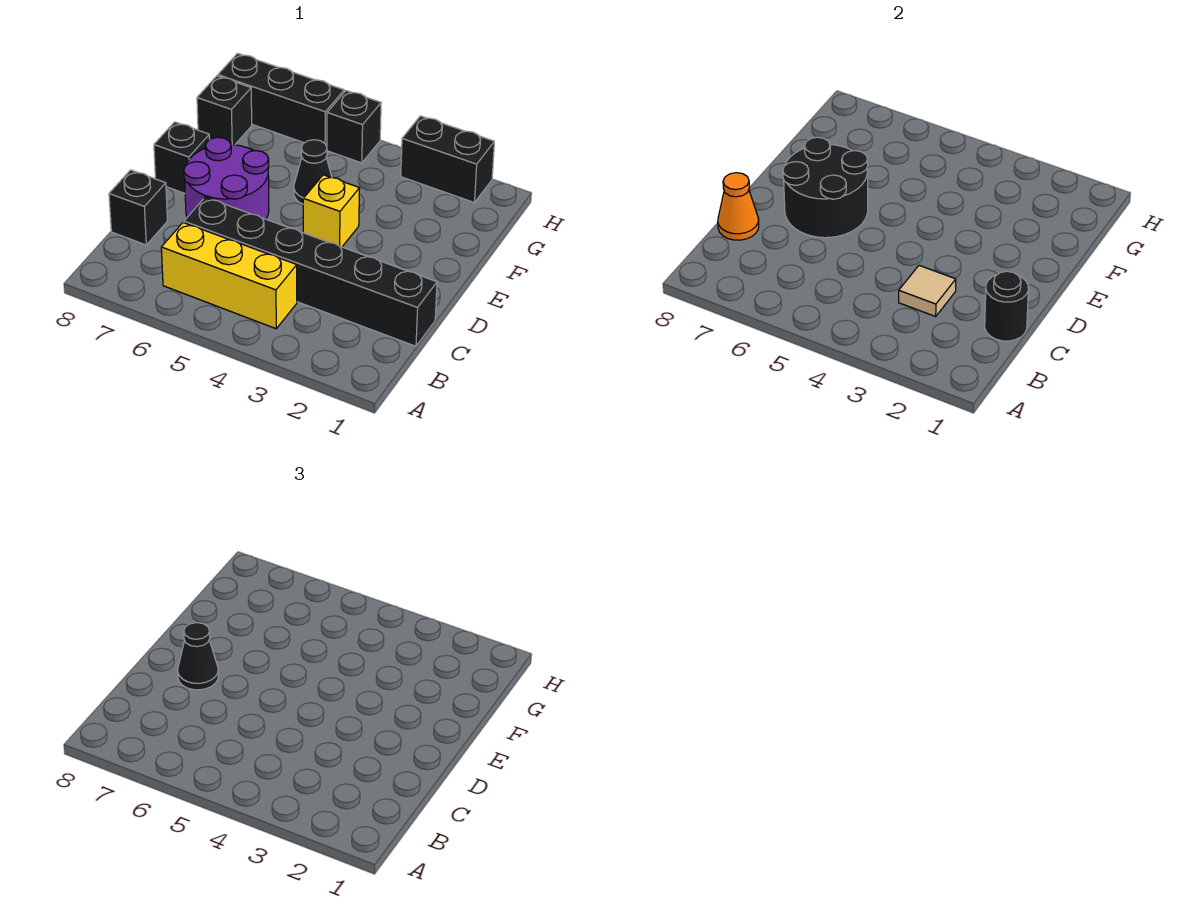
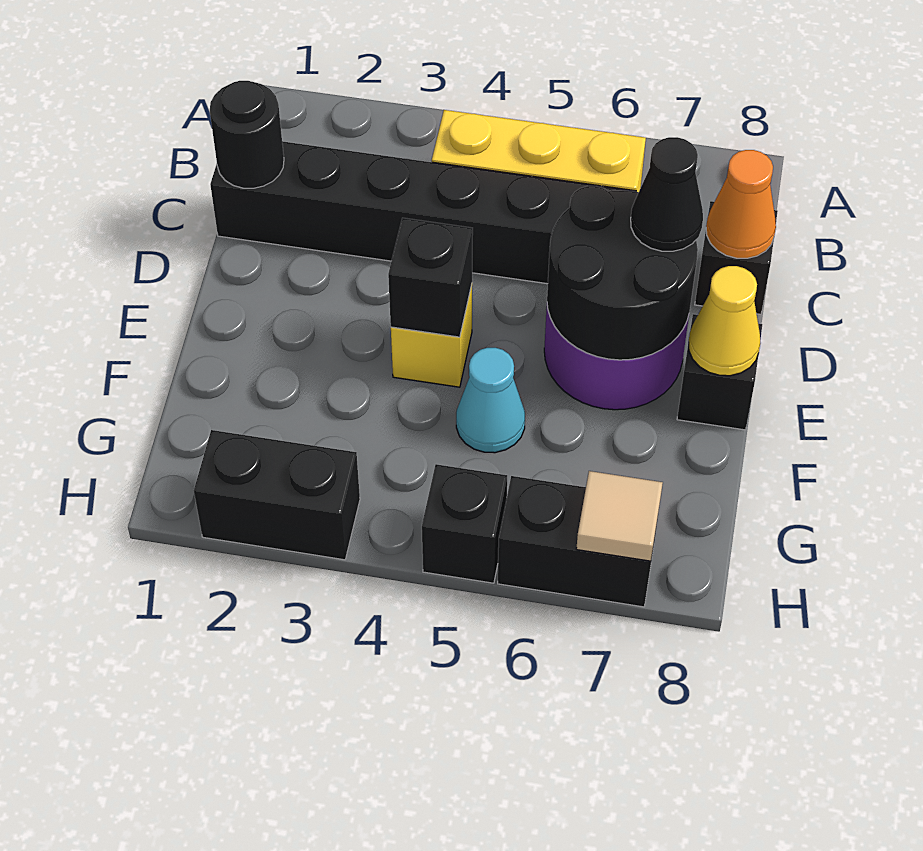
tan 1x1 tile [899,266,956,316] -> tan 1x1 tile moved to [576,471,663,561]
none -> yellow 1x1 cone [689,266,760,376]
black 1x1 cone [294,140,332,204] -> cyan 1x1 cone [456,348,525,453]
black 1x1 brick [197,76,252,145] -> black 1x1 brick moved to [388,218,473,337]
black 1x3 brick [218,53,344,147] -> black 1x2 brick [498,476,658,607]

